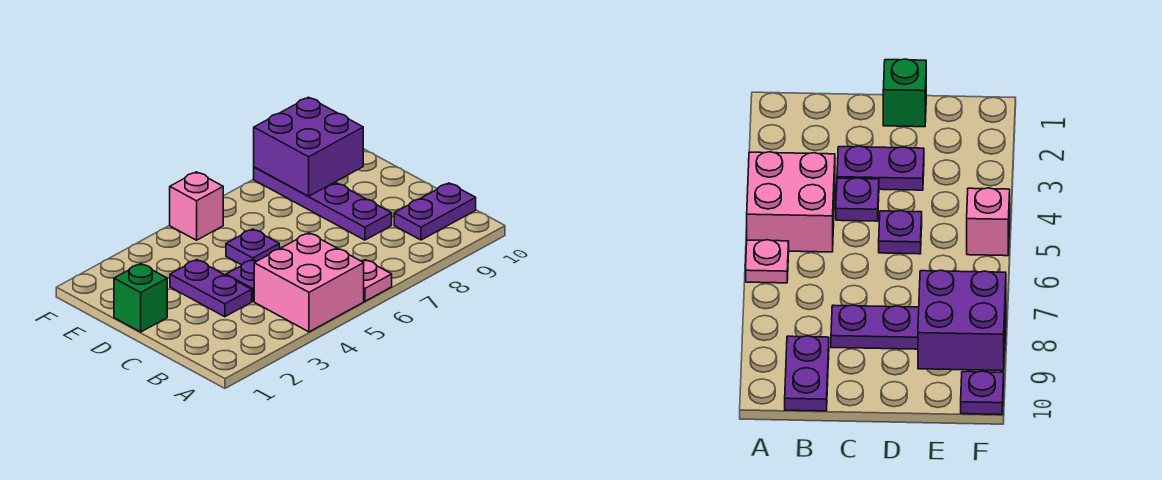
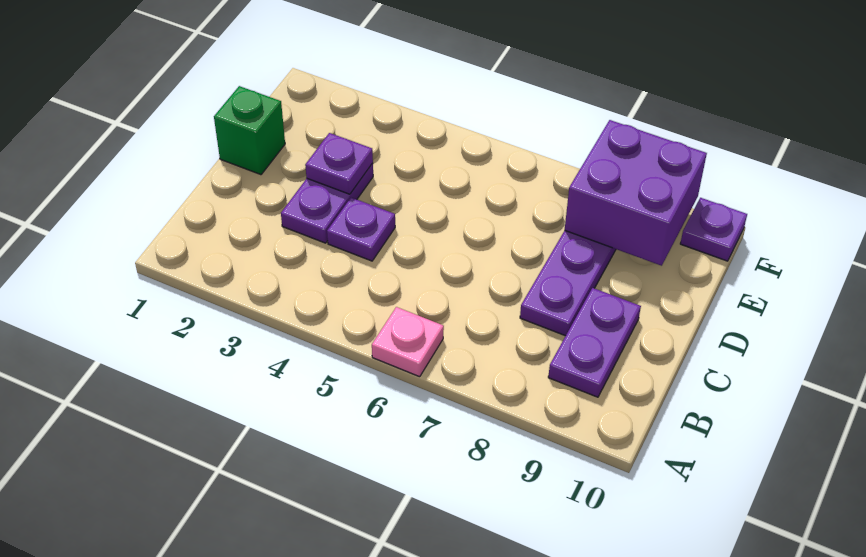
pink 2x2 brick [254,233,364,332] -> none
purple 1x2 plate [394,183,476,240] -> purple 1x2 plate turned to [548,288,641,397]
purple 1x1 plate [226,229,279,265] -> purple 1x1 plate moved to [305,133,373,194]
pink 1x1 brick [170,172,223,240] -> none

